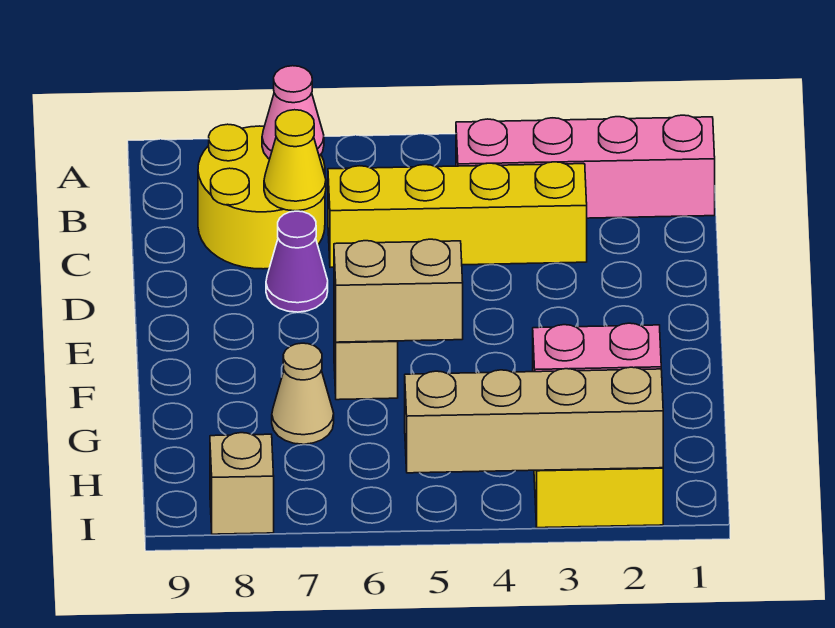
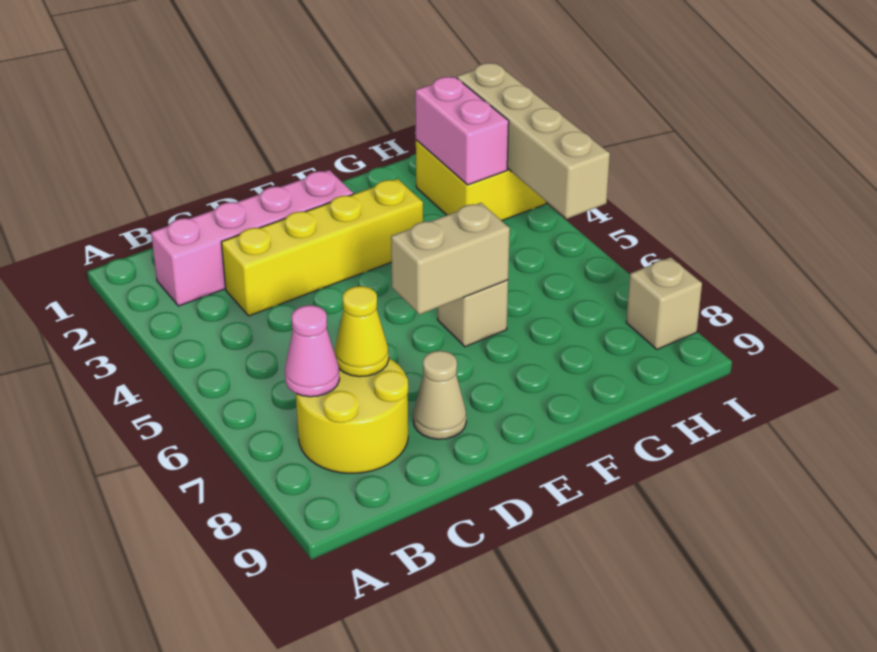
pink 1x4 brick [456,115,715,218] -> pink 1x4 brick turned to [151,170,353,306]
yellow 1x4 brick [328,162,587,267] -> yellow 1x4 brick turned to [221,179,423,316]
purple 1x1 cone [266,211,328,312] -> none
tan 1x2 brick [334,239,463,342] -> tan 1x2 brick turned to [391,203,510,315]
tan 1x1 cone [272,343,334,444] -> tan 1x1 cone moved to [413,351,466,439]

